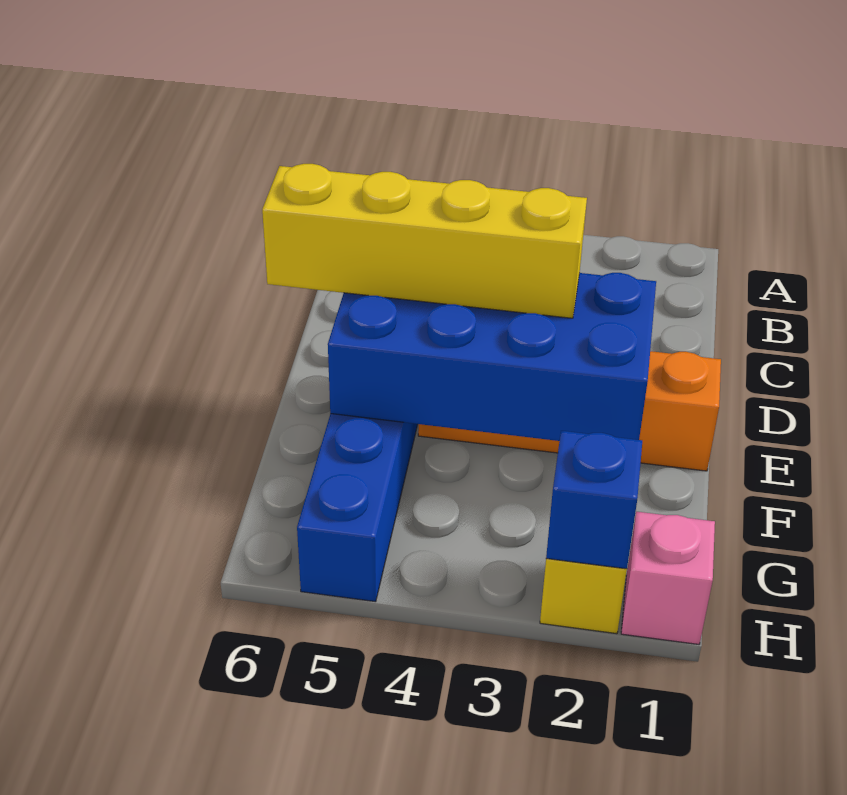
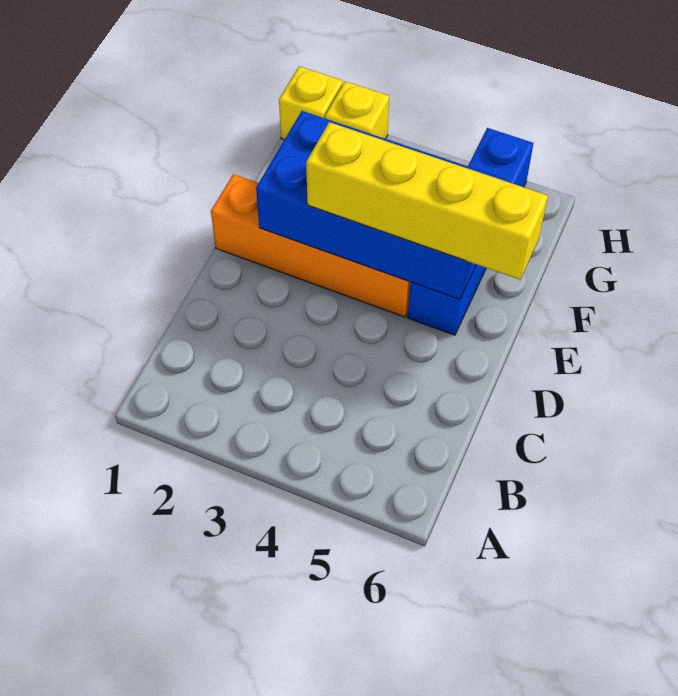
pink 1x1 brick [621,512,715,644] -> yellow 1x1 brick [279,66,343,140]
blue 1x1 brick [546,431,642,569] -> none

